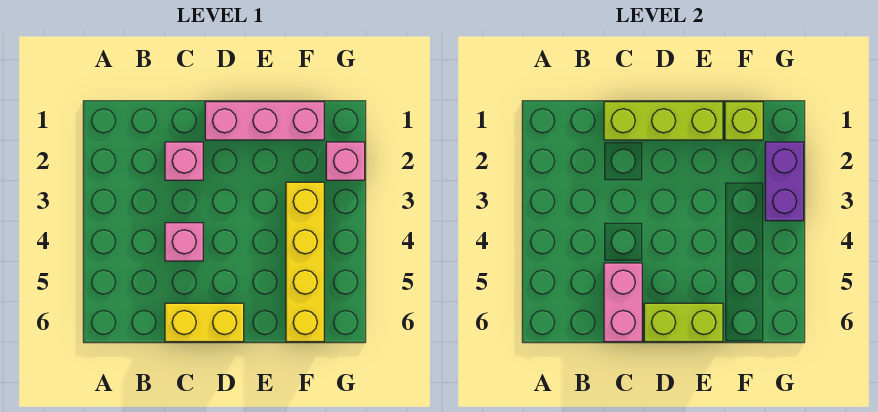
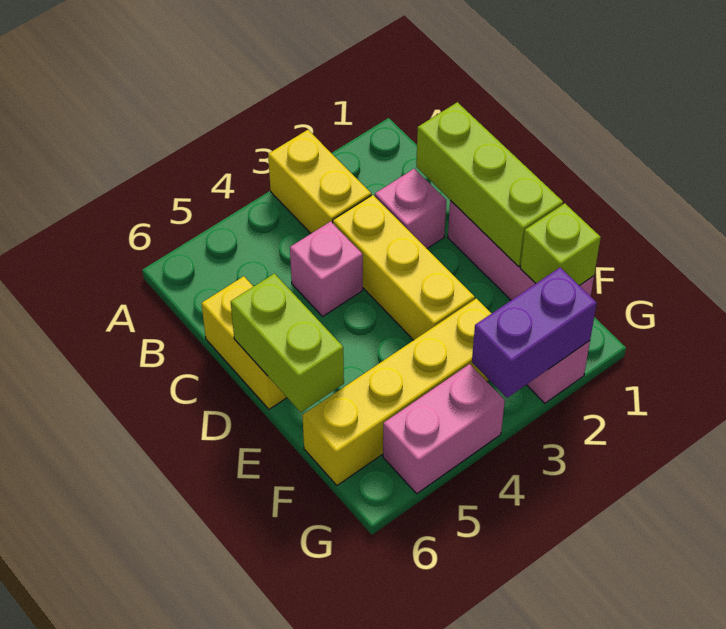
none -> yellow 1x2 brick [268,130,371,233]
none -> yellow 1x3 brick [333,195,475,340]
pink 1x2 brick [604,263,642,342] -> pink 1x2 brick moved to [383,364,505,494]

